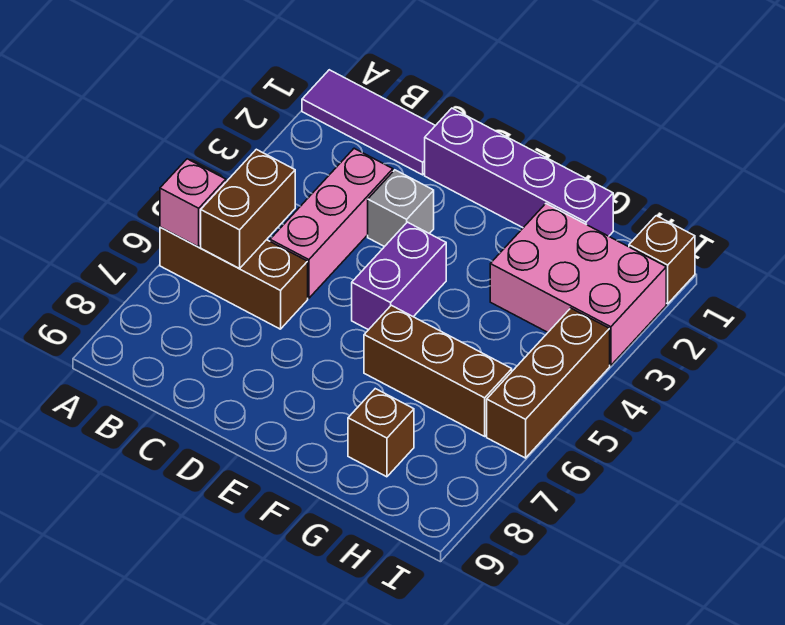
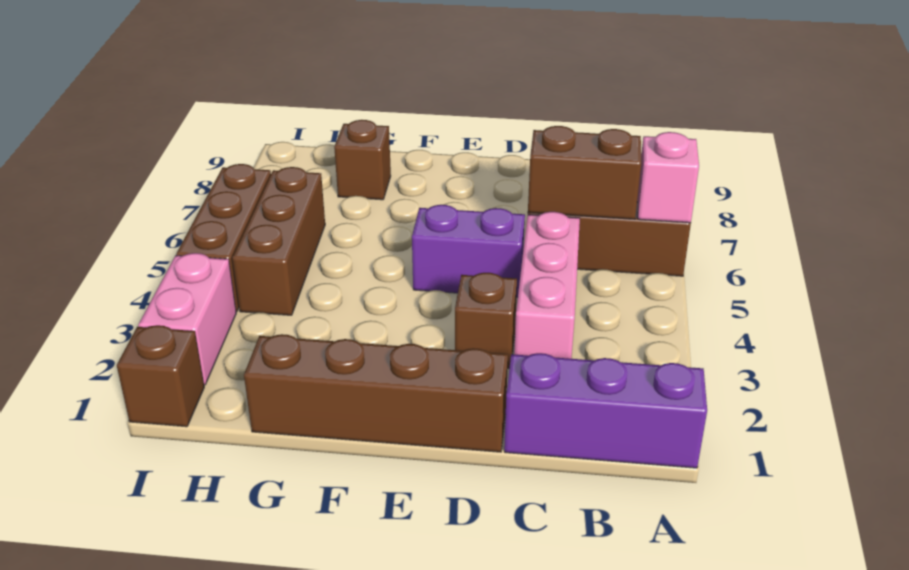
purple 1x3 tile [302,70,435,175] -> purple 1x3 brick [504,353,707,468]
brown 1x2 brick [201,149,295,268] -> brown 1x2 brick turned to [528,126,641,219]
purple 1x4 brick [425,108,613,236] -> brown 1x4 brick [244,334,508,452]
grey 1x1 brick [368,170,434,247] -> brown 1x1 brick [455,273,517,368]
purple 1x2 brick [352,222,446,330] -> purple 1x2 brick turned to [412,205,525,297]
brown 1x3 brick [364,305,512,436] -> brown 1x3 brick turned to [232,167,325,315]
pink 2x3 brick [490,204,666,365] -> pink 1x2 brick [138,253,236,385]

